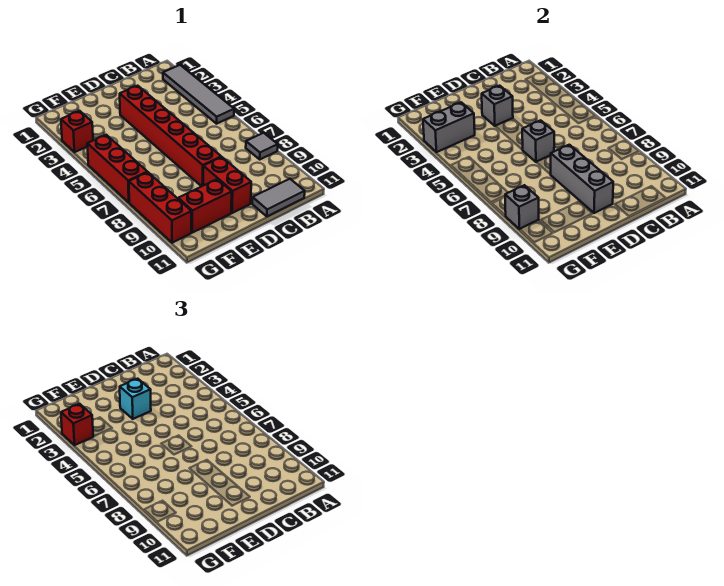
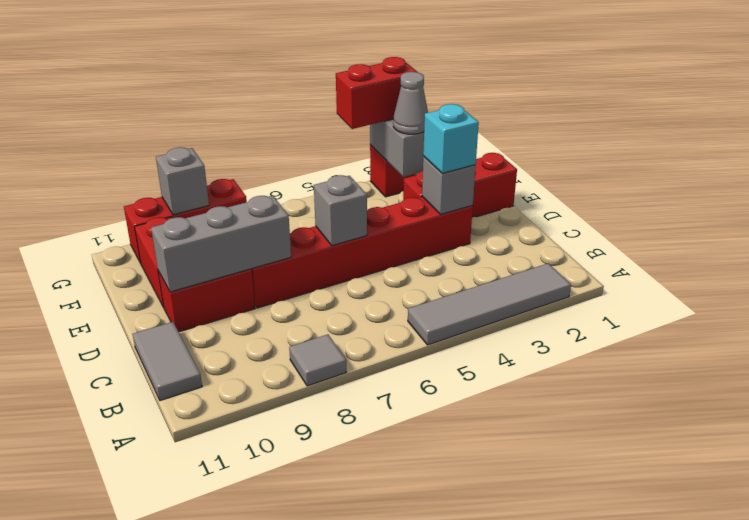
none -> grey 1x1 cone [393,72,428,134]
red 1x1 brick [61,404,93,445] -> red 1x2 brick [336,57,417,129]
red 1x3 brick [87,135,147,202] -> red 1x3 brick moved to [403,153,517,218]

